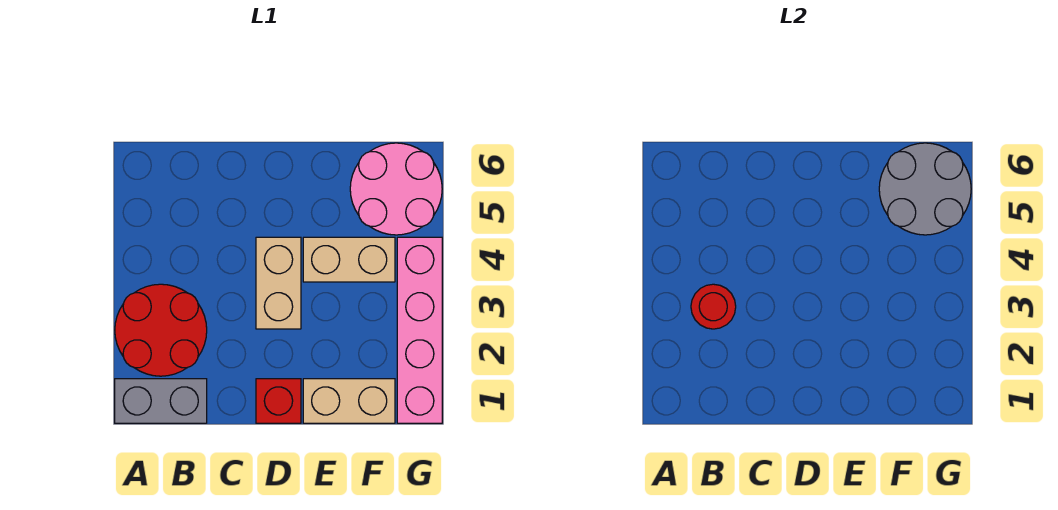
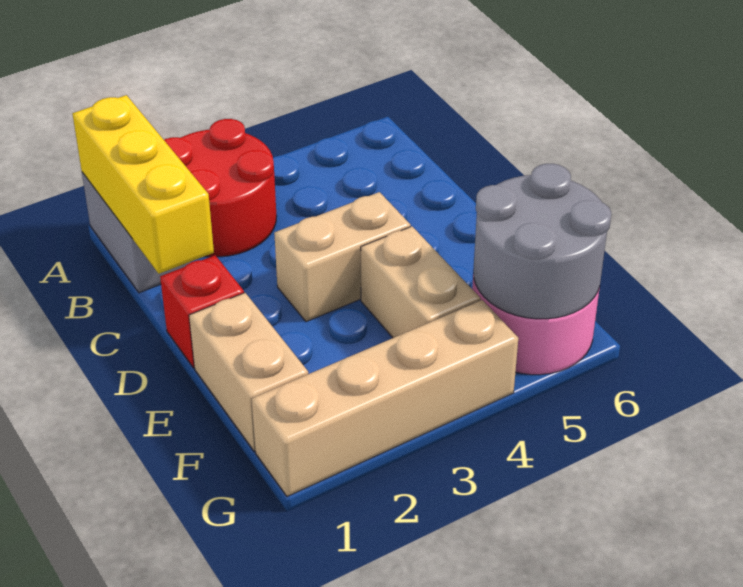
none -> yellow 1x3 brick [72,95,214,274]
red 1x1 round brick [691,284,736,329] -> none
pink 1x4 brick [397,237,442,423] -> tan 1x4 brick [252,300,518,497]

